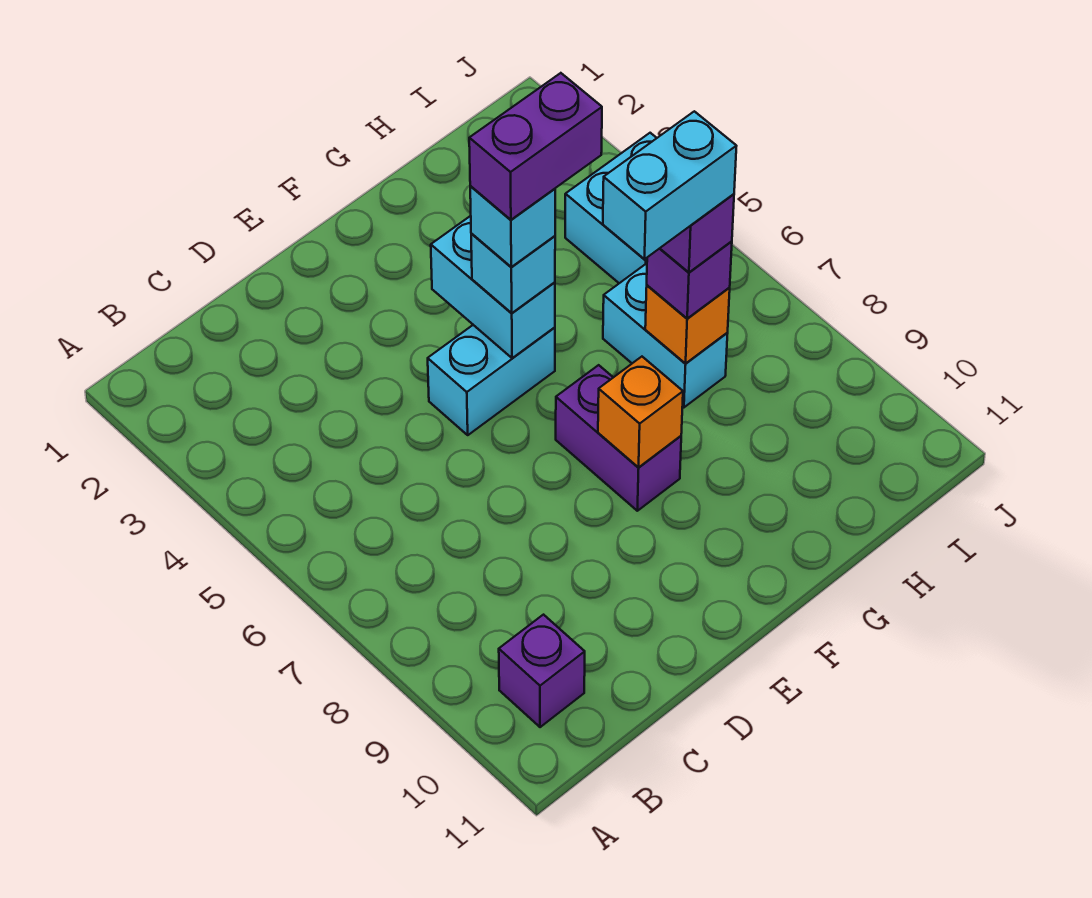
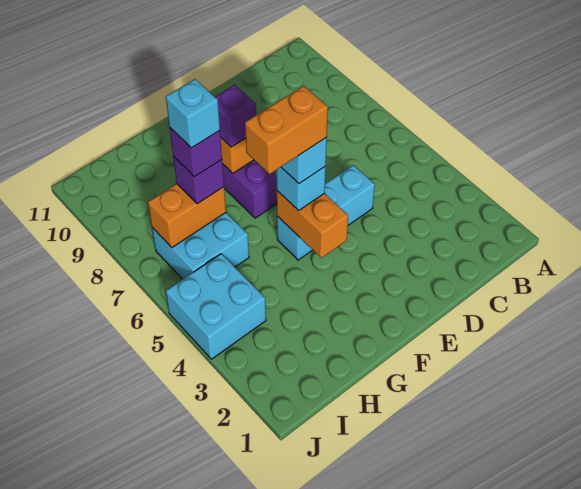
purple 1x1 brick [499,615,585,727] -> purple 1x1 brick moved to [215,85,256,147]
cyan 1x2 brick [428,325,555,435] -> cyan 1x3 brick [277,165,375,260]
cyan 1x2 brick [431,216,555,358] -> orange 1x2 brick [277,191,348,258]
purple 1x2 brick [469,73,602,220] -> orange 1x2 brick [245,86,328,174]
cyan 1x2 brick [603,111,736,259] -> cyan 1x1 brick [166,79,220,148]
cyan 1x2 brick [603,264,728,407] -> cyan 2x2 brick [152,213,249,279]
orange 1x1 brick [645,285,730,364] -> orange 1x2 brick [148,184,226,247]

